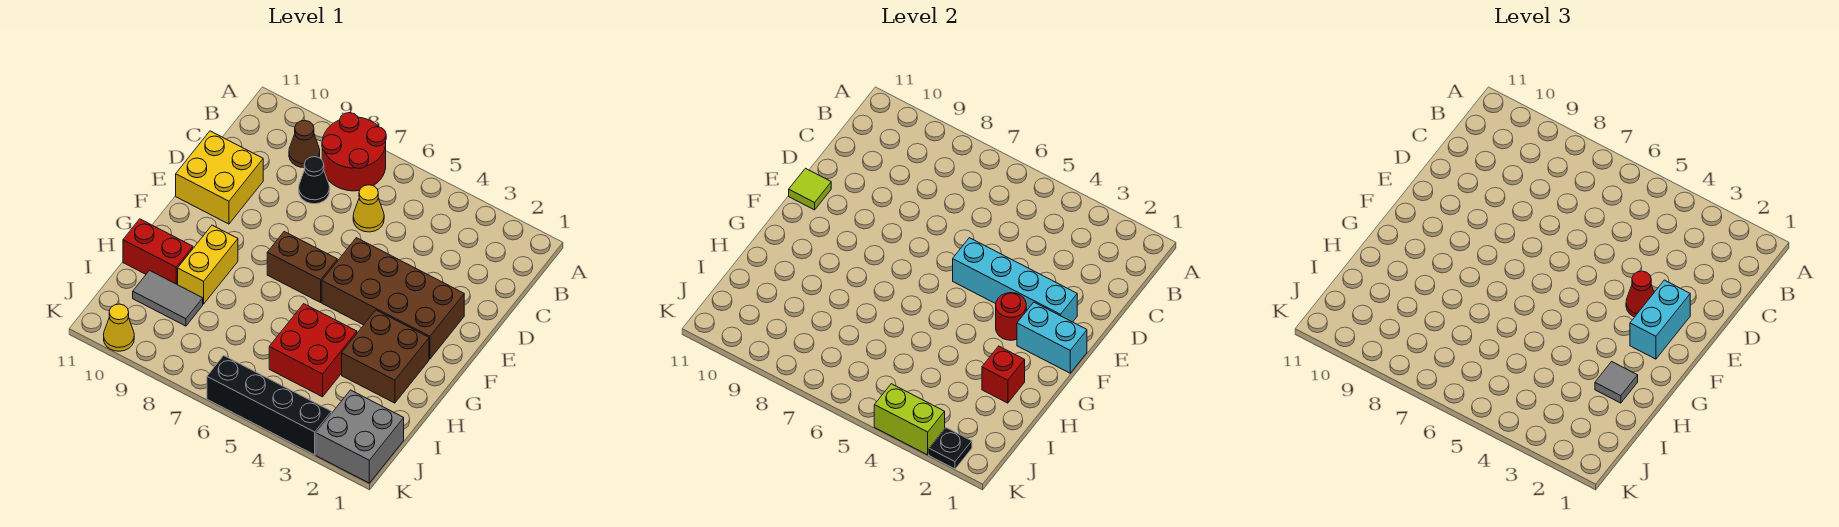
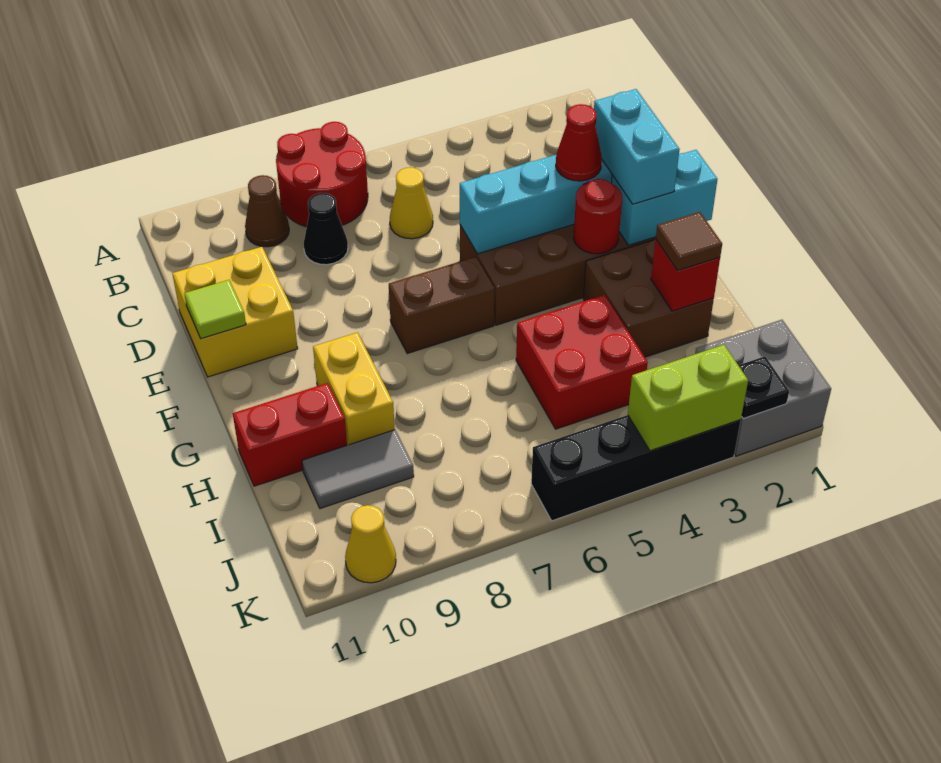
grey 1x1 tile [1595,362,1638,403] -> brown 1x1 tile [656,212,722,271]

